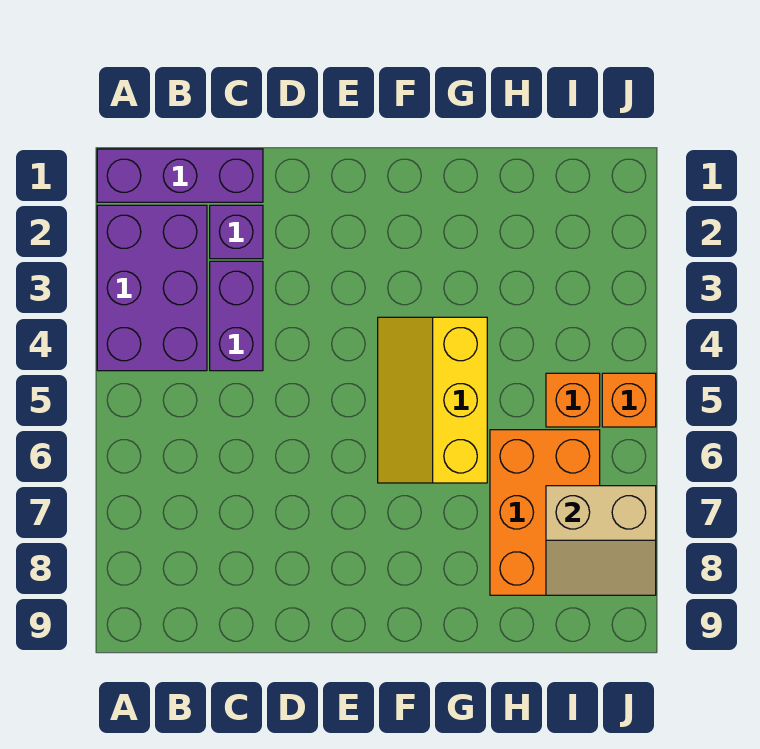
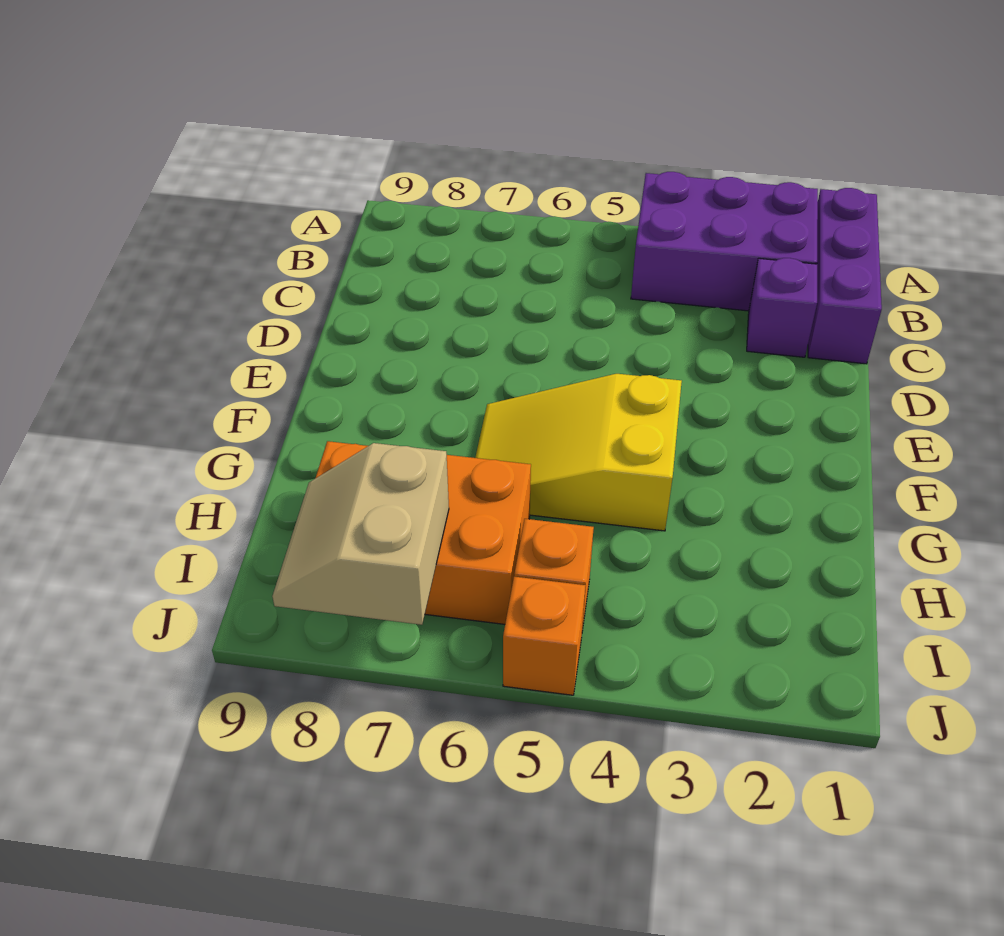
purple 1x2 brick [210,261,263,371] -> none
yellow 2x3 slope [378,317,487,483] -> yellow 2x3 slope turned to [475,374,682,531]

